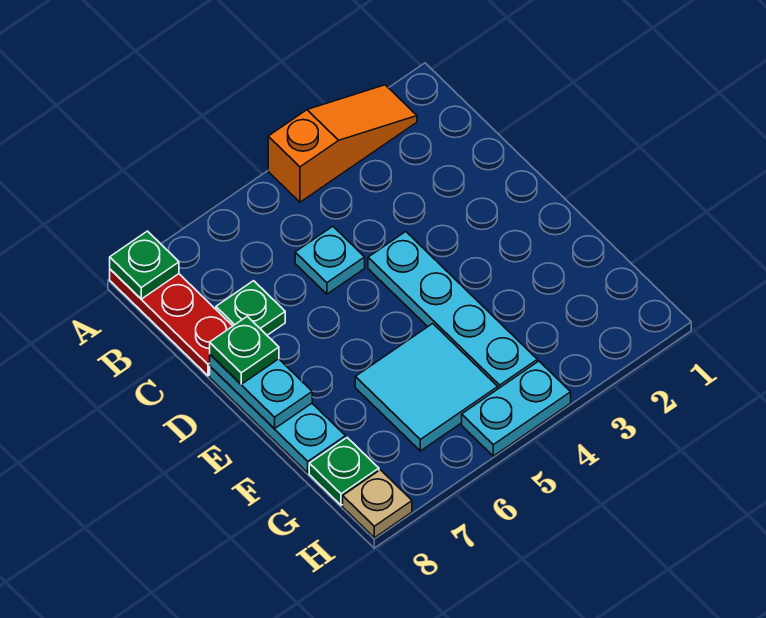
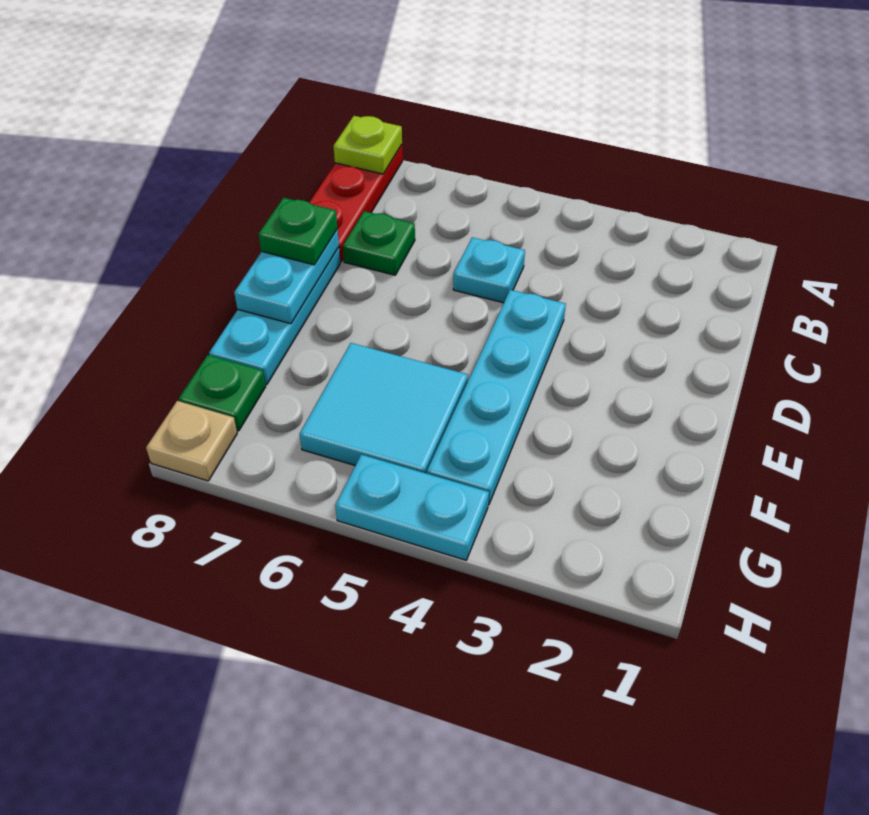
orange 1x3 slope [268,85,417,202] -> none
green 1x1 plate [110,231,179,299] -> lime 1x1 plate [334,116,402,174]

